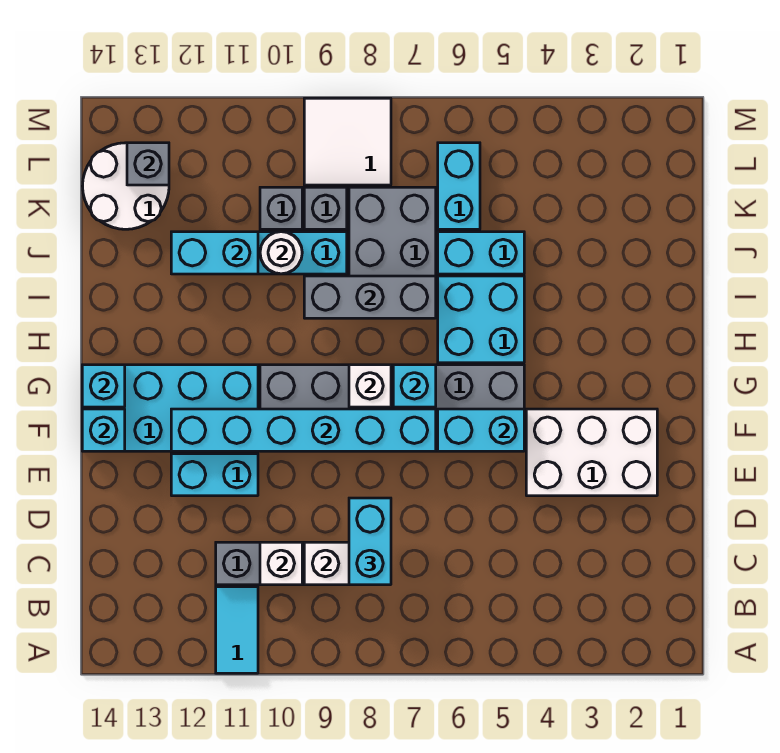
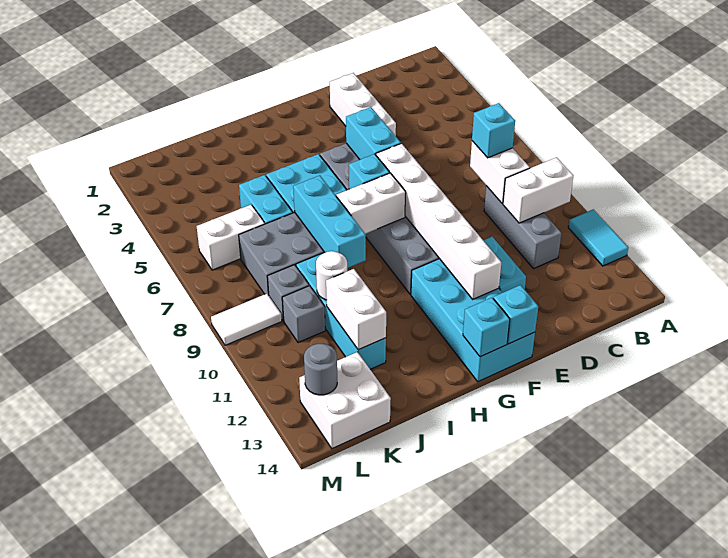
cyan 1x2 tile [216,587,258,673] -> cyan 1x2 tile turned to [568,209,628,266]
cyan 1x2 brick [349,498,391,585] -> cyan 1x1 brick [472,103,515,158]
white 1x1 brick [260,542,302,585] -> white 1x2 brick [503,157,573,223]
white 2x3 brick [526,409,657,496] -> white 1x3 brick [330,73,396,136]
cyan 1x6 brick [171,409,436,451] -> white 1x6 brick [376,144,502,299]
white 1x1 brick [349,365,391,407] -> white 1x2 brick [336,173,406,234]
grey 1x3 brick [304,276,436,318] -> cyan 1x3 brick [293,176,366,268]
cyan 1x2 brick [171,232,258,274] -> white 1x2 brick [326,269,386,350]
cyan 1x2 brick [438,143,480,229] -> white 1x2 brick [197,205,265,270]
white 2x2 round brick [83,143,169,229] -> white 2x2 brick [299,352,391,449]
white 2x2 tile [304,98,391,185] -> white 1x2 tile [211,294,282,345]
grey 1x1 brick [127,143,169,185] -> grey 1x1 round brick [304,344,337,395]

